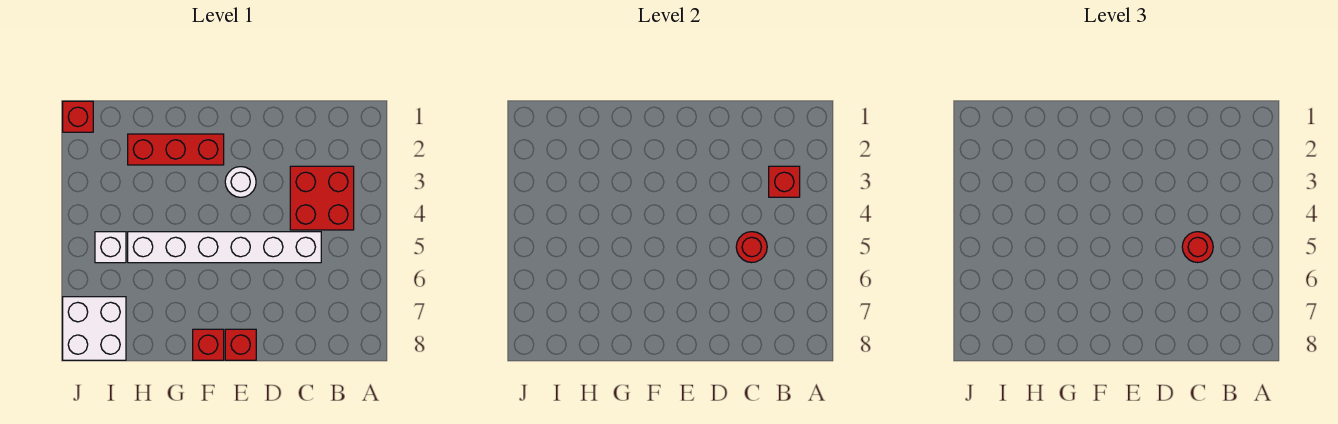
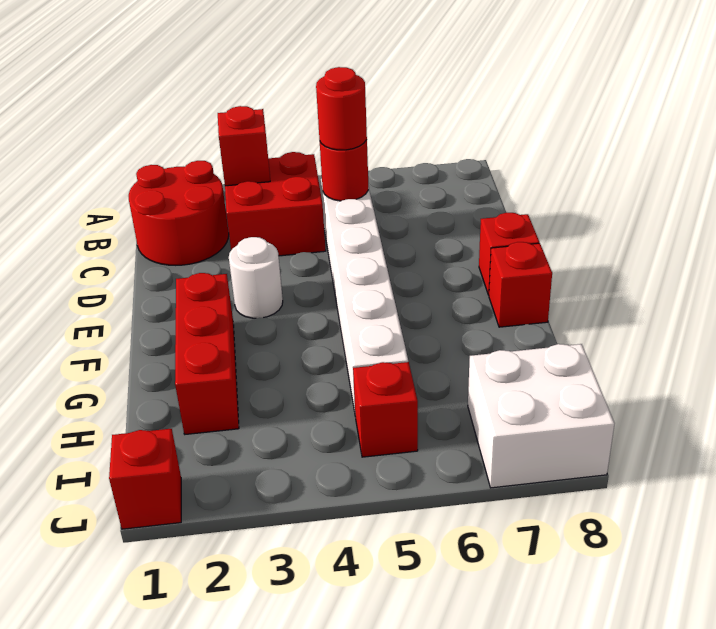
none -> red 2x2 round brick [129,161,229,265]
white 1x1 brick [95,232,126,263] -> red 1x1 brick [353,362,418,457]

